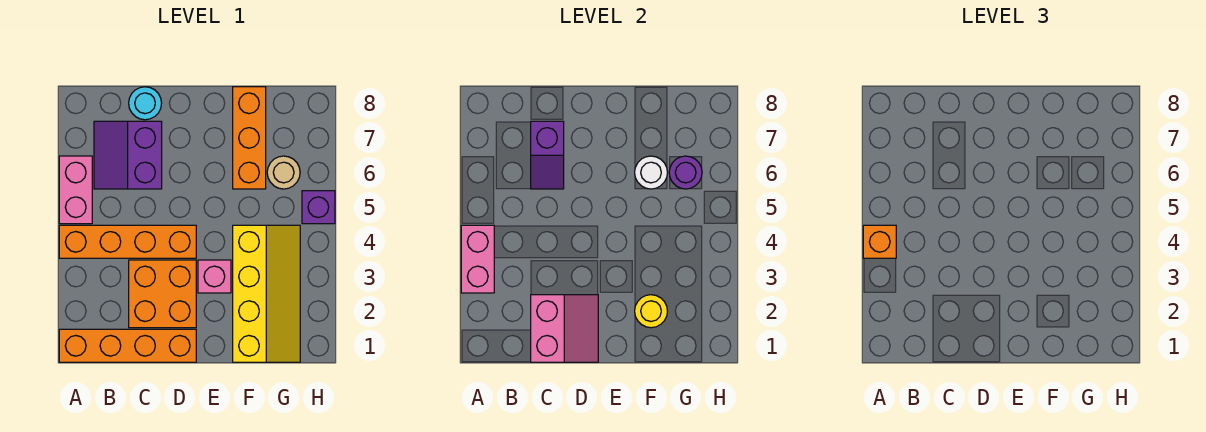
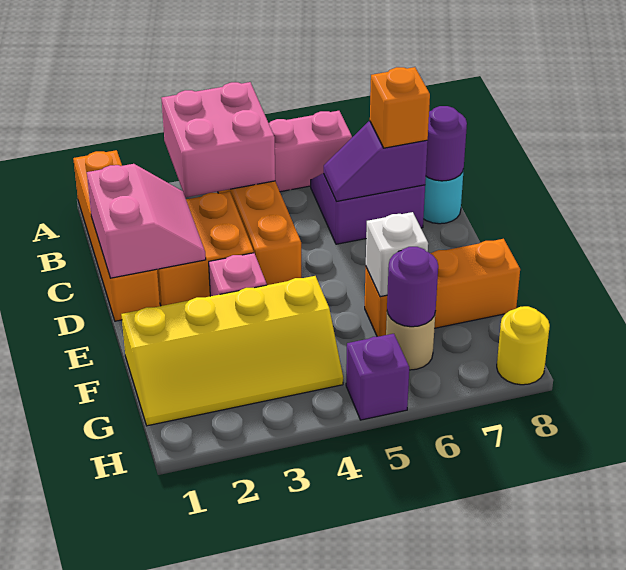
pink 1x2 brick [461,225,494,293] -> pink 2x2 brick [162,82,275,198]
orange 1x1 brick [863,225,896,258] -> orange 1x1 brick moved to [370,67,430,148]
pink 2x2 slope [531,295,598,362] -> pink 2x2 slope turned to [87,164,206,278]
none -> purple 1x1 round brick [426,106,467,181]
yellow 1x1 round brick [635,295,667,328] -> yellow 1x1 round brick moved to [497,306,550,385]
white 1x1 round brick [635,156,667,189] -> white 1x1 brick [366,212,428,297]

